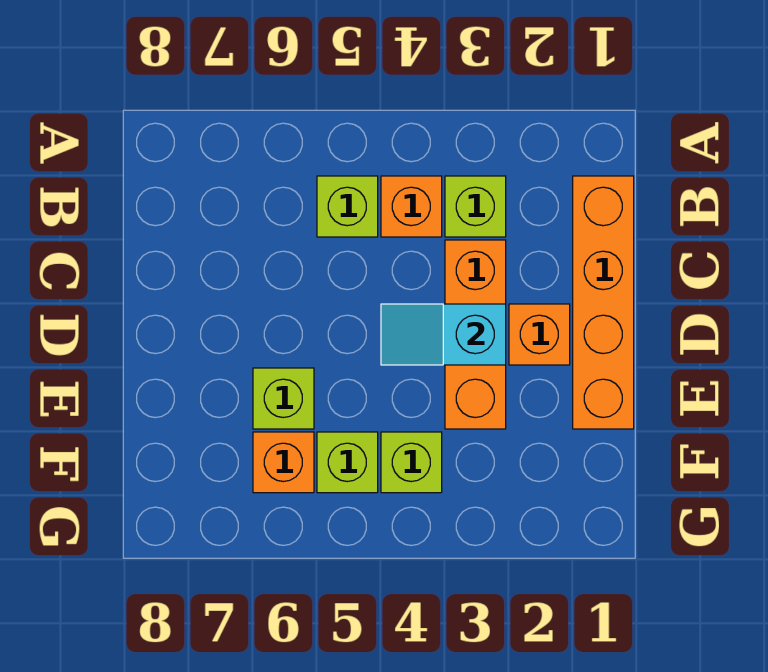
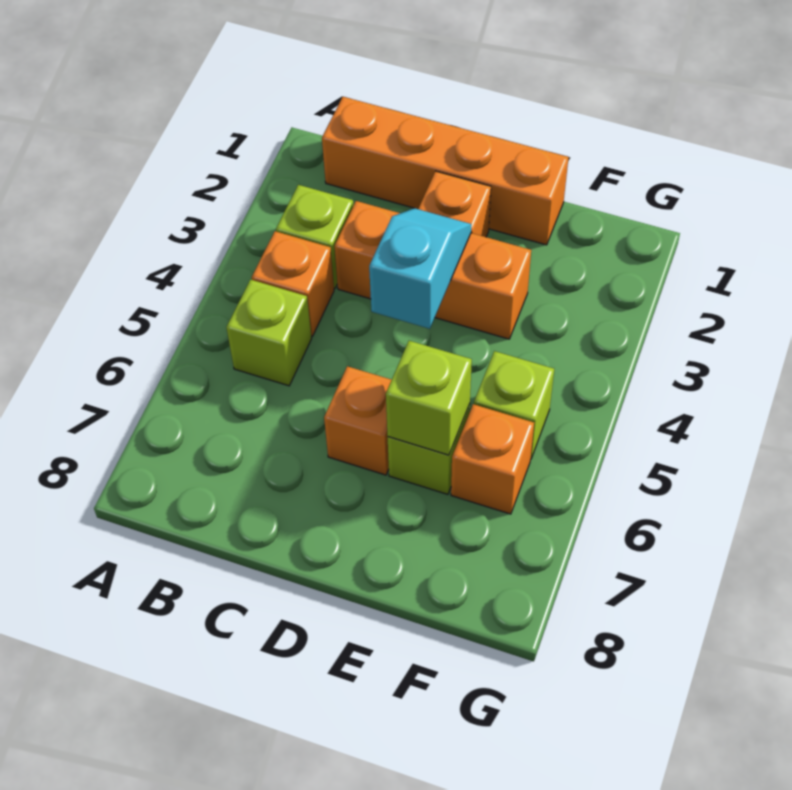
cyan 1x2 slope [381,304,506,365] -> cyan 1x2 slope turned to [369,208,471,329]
none -> orange 1x1 brick [324,366,391,475]
lime 1x1 brick [381,432,442,493] -> lime 1x1 brick moved to [386,341,472,455]

